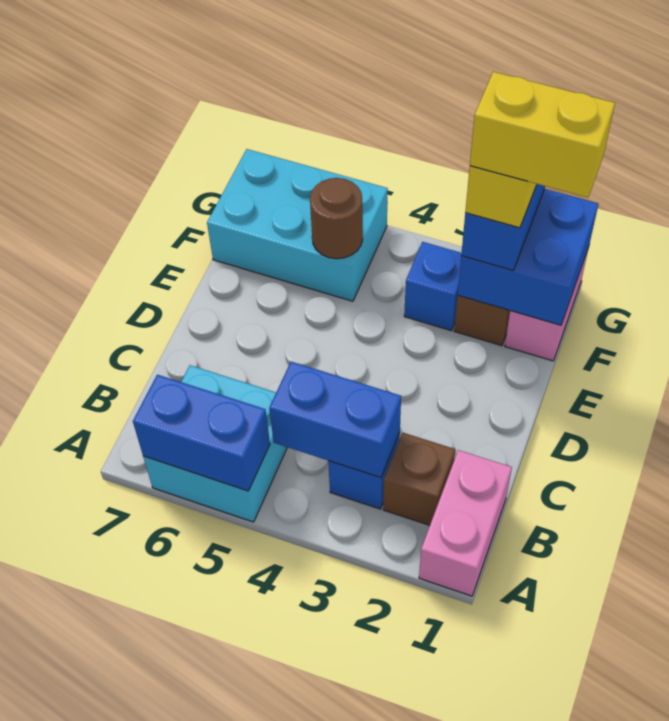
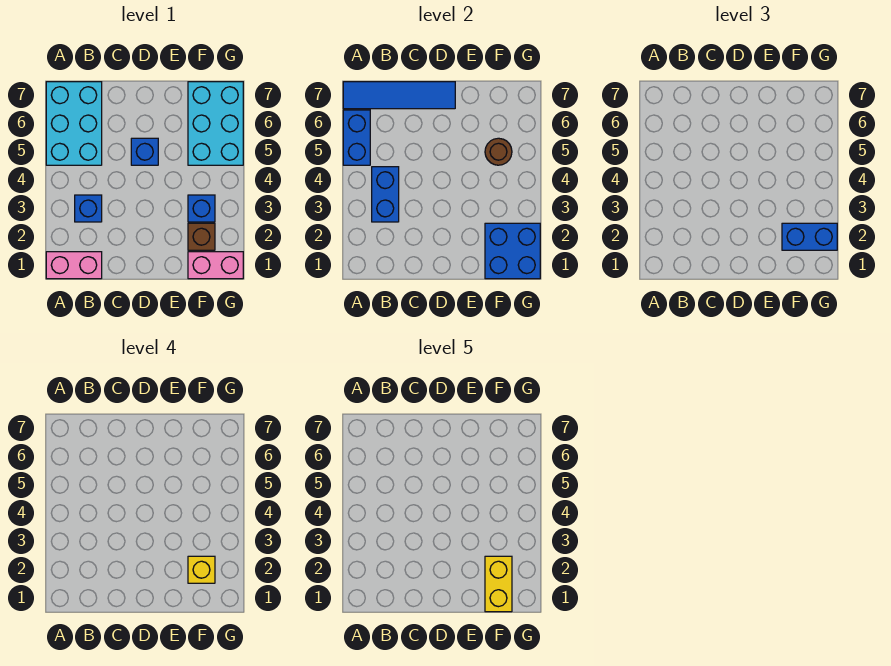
cyan 2x2 brick [143,365,287,522] -> cyan 2x3 brick [46,82,102,165]
none -> blue 1x4 tile [343,82,455,109]
brown 1x1 brick [383,433,455,525] -> none
none -> blue 1x1 brick [131,138,158,165]

